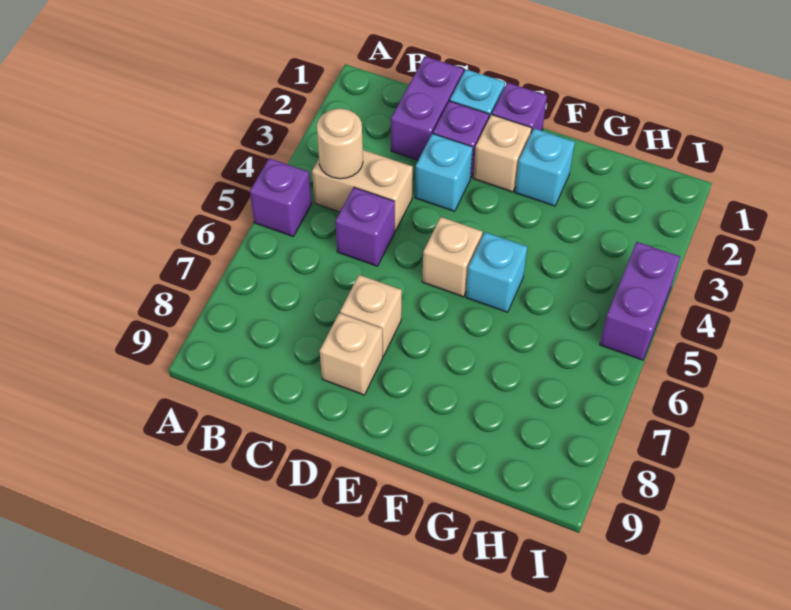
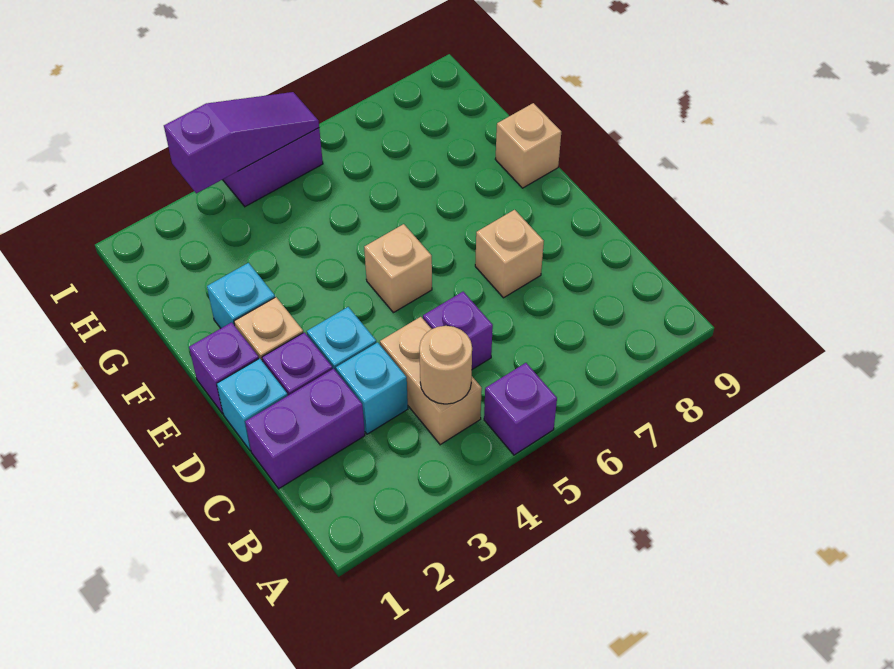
tan 1x1 brick [320,313,383,395] -> tan 1x1 brick moved to [495,103,561,188]
cyan 1x1 brick [466,232,527,312] -> cyan 1x1 brick moved to [336,342,408,434]
none -> purple 1x3 slope [164,92,319,193]

